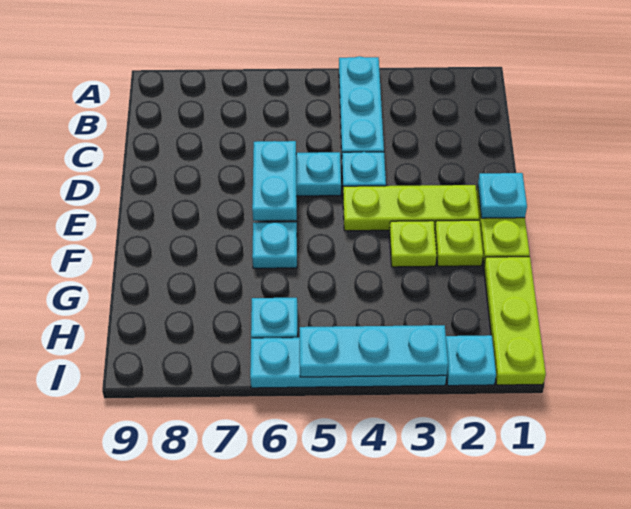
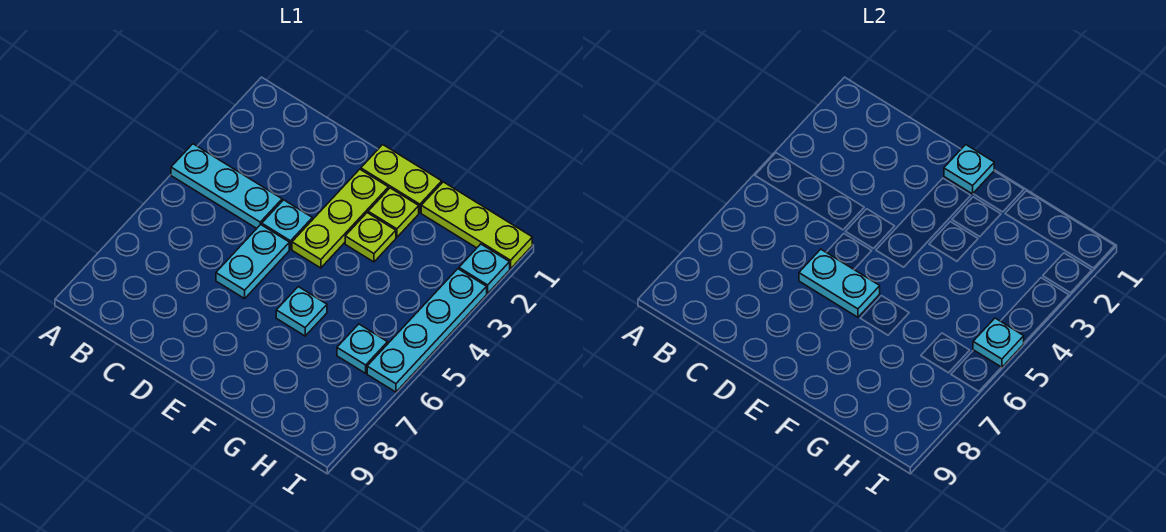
cyan 1x3 plate [300,325,448,377] -> cyan 1x1 plate [973,318,1024,367]

